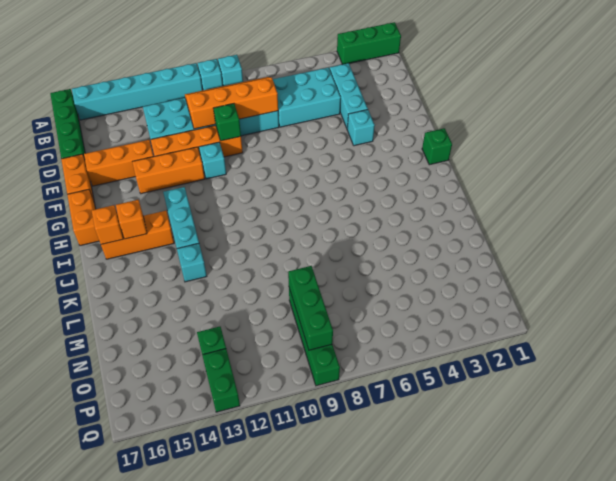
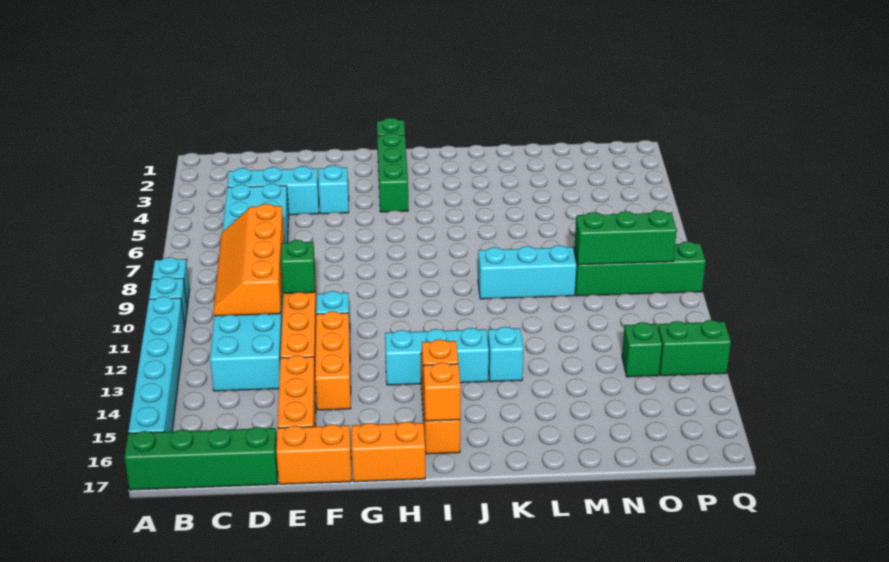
green 1x3 brick [337,22,401,64] -> green 1x3 brick moved to [377,133,408,212]
none -> cyan 1x3 brick [478,245,576,299]

